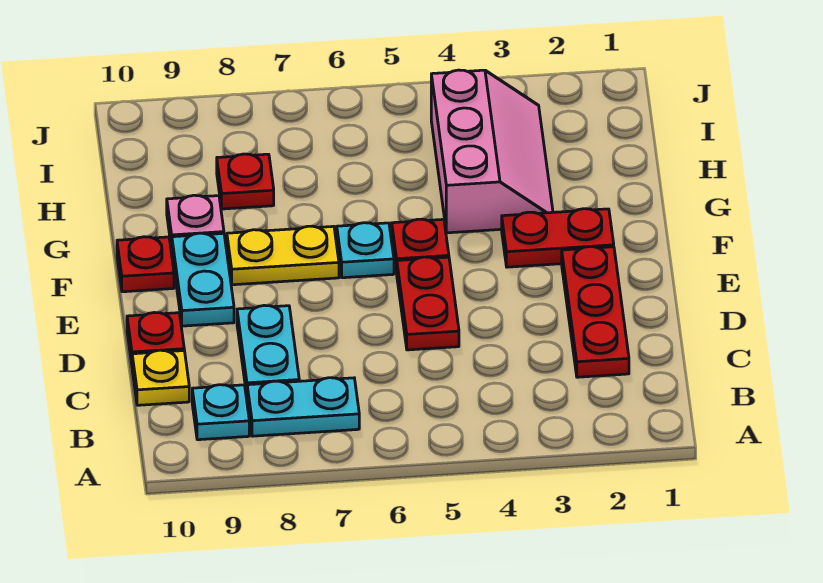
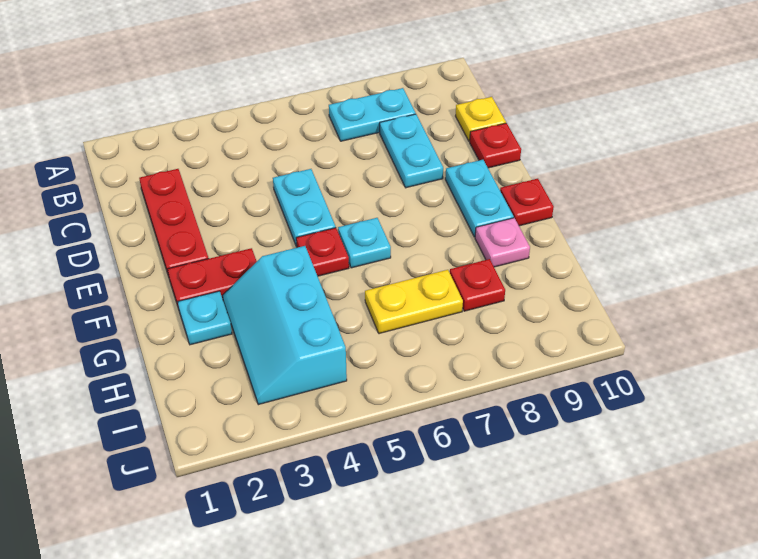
cyan 1x1 plate [192,385,249,440] -> cyan 1x1 plate moved to [178,291,232,345]
red 1x2 plate [397,257,459,350] -> cyan 1x2 plate [273,169,336,247]
yellow 1x2 plate [227,226,339,285] -> yellow 1x2 plate moved to [365,270,463,334]
pink 2x3 slope [431,70,553,233] -> cyan 2x3 slope [223,246,347,405]

